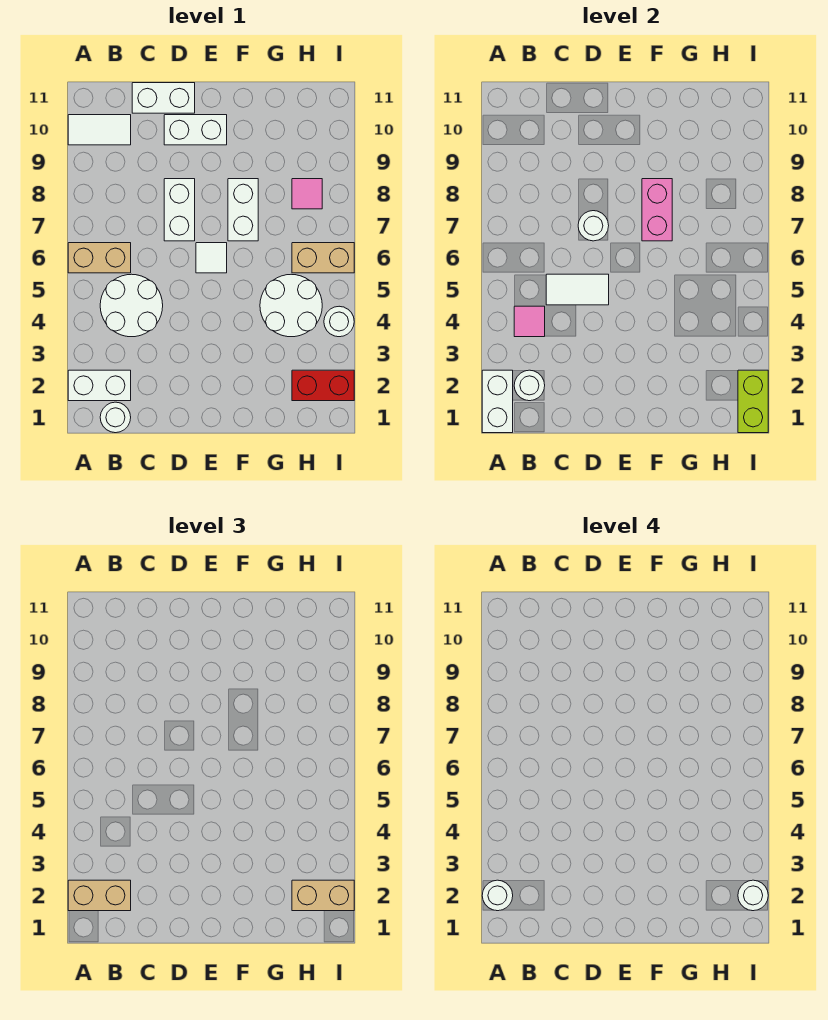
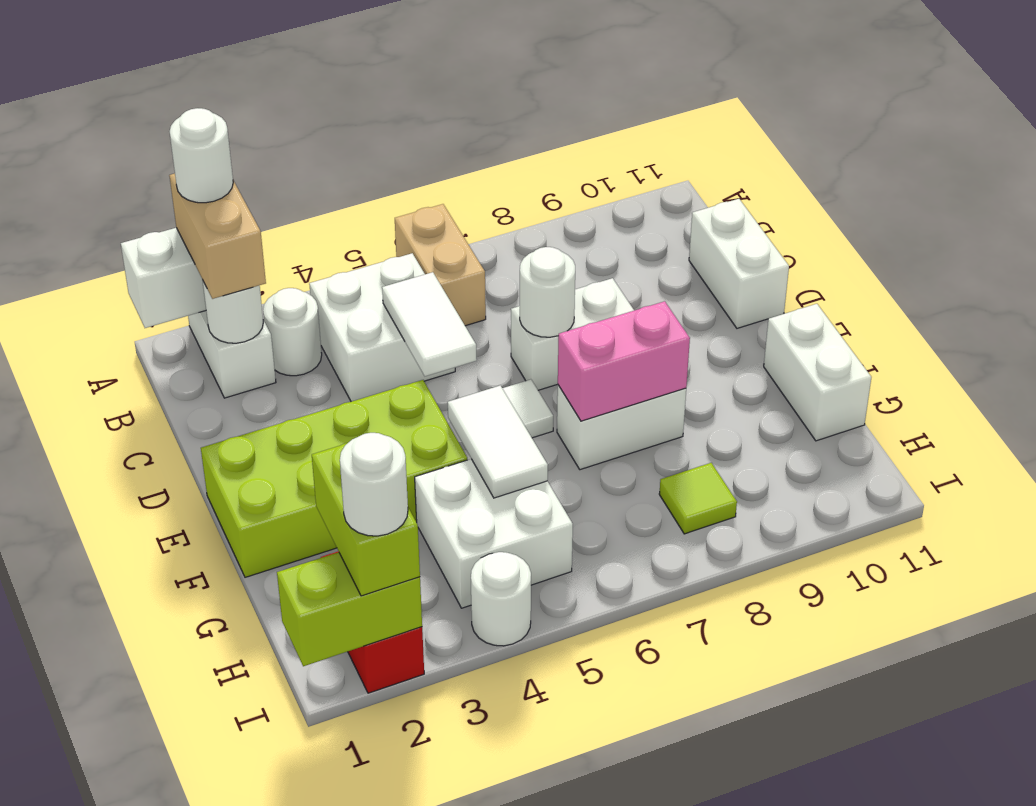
white 1x2 tile [68,115,131,145] -> white 1x2 tile moved to [448,386,548,498]
white 1x1 round brick [100,402,131,433] -> white 1x1 round brick moved to [263,288,322,376]
white 2x2 round brick [100,274,163,337] -> white 2x2 brick [309,253,455,402]
pink 1x1 tile [514,306,545,337] -> none
white 1x2 brick [164,115,227,145] -> white 1x2 brick moved to [764,304,871,441]
none -> lime 2x4 brick [201,380,467,577]
white 2x2 round brick [260,274,322,337] -> white 2x2 brick [415,459,573,608]
tan 1x2 brick [292,880,354,911] -> lime 1x2 brick [312,443,420,596]
tan 1x2 brick [292,243,354,273] -> none
pink 1x1 tile [292,179,322,209] -> lime 1x1 tile [659,463,737,534]

